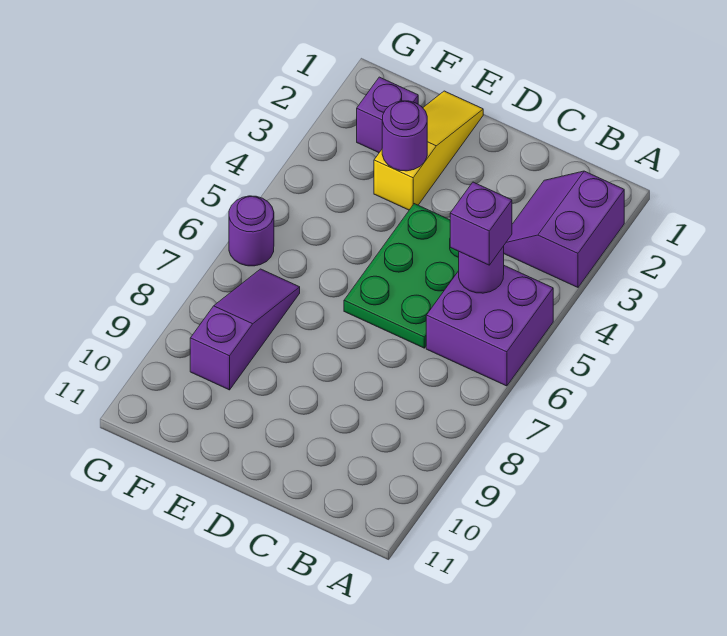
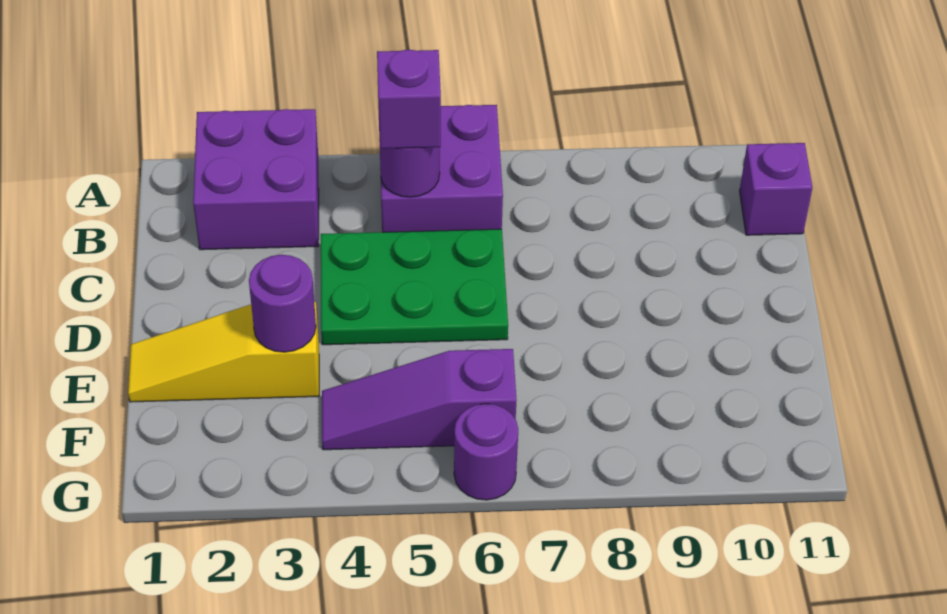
purple 2x2 slope [504,171,624,287] -> purple 2x2 brick [193,109,319,250]
purple 1x1 brick [357,77,418,153] -> purple 1x1 brick moved to [740,143,812,235]
purple 1x3 slope [190,269,300,390] -> purple 1x3 slope moved to [322,349,517,450]

